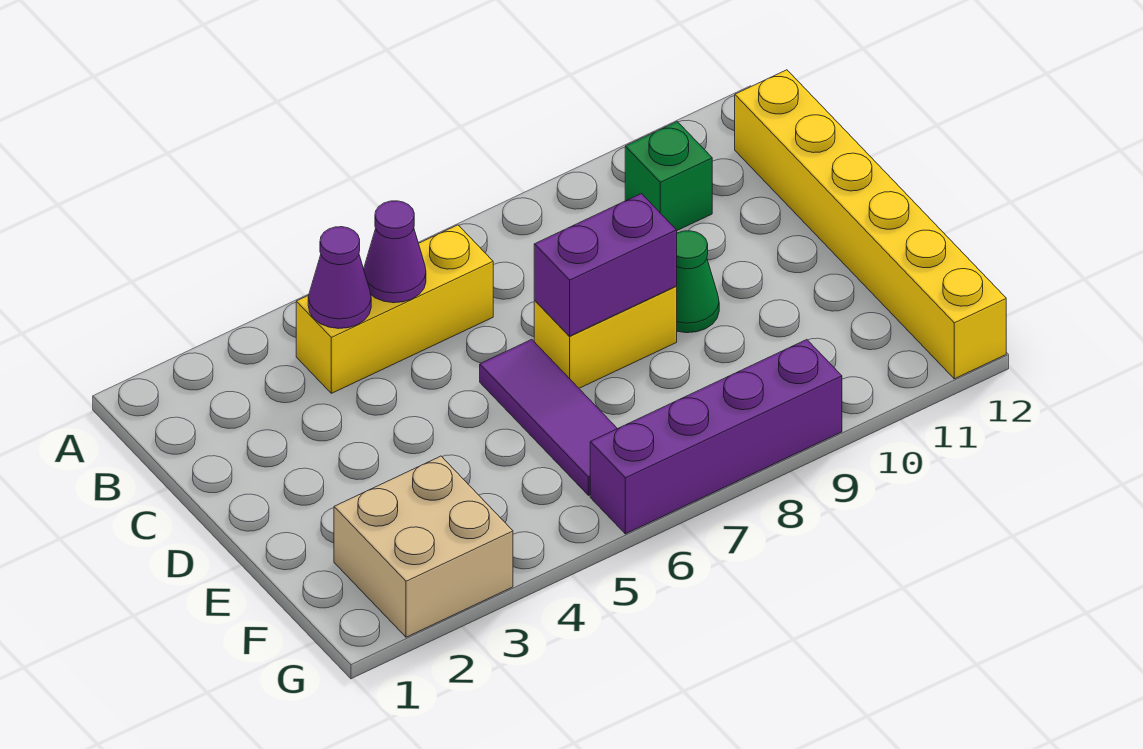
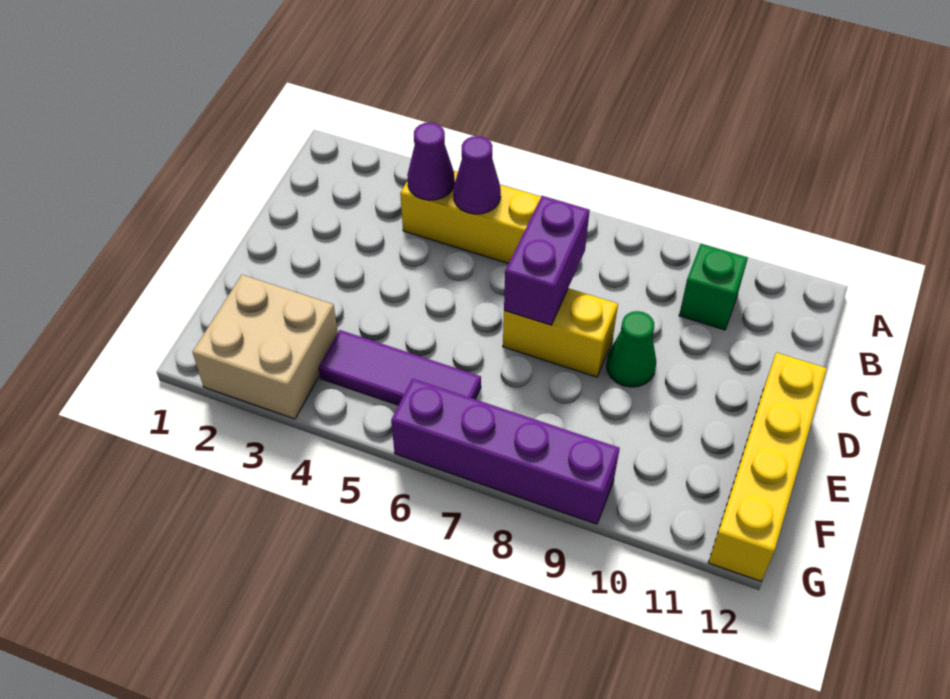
yellow 1x6 brick [735,70,1006,379] -> yellow 1x4 brick [708,352,827,581]
purple 1x3 tile [480,339,617,495] -> purple 1x3 tile turned to [319,330,481,405]
purple 1x2 brick [534,194,677,336] -> purple 1x2 brick turned to [504,196,590,325]

